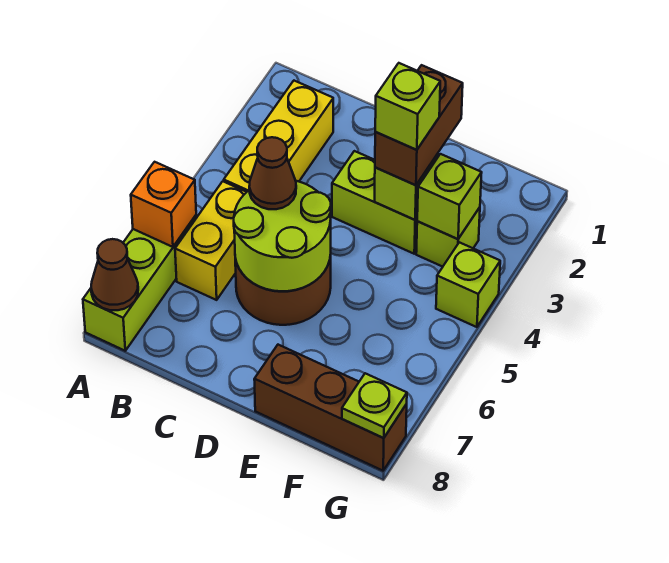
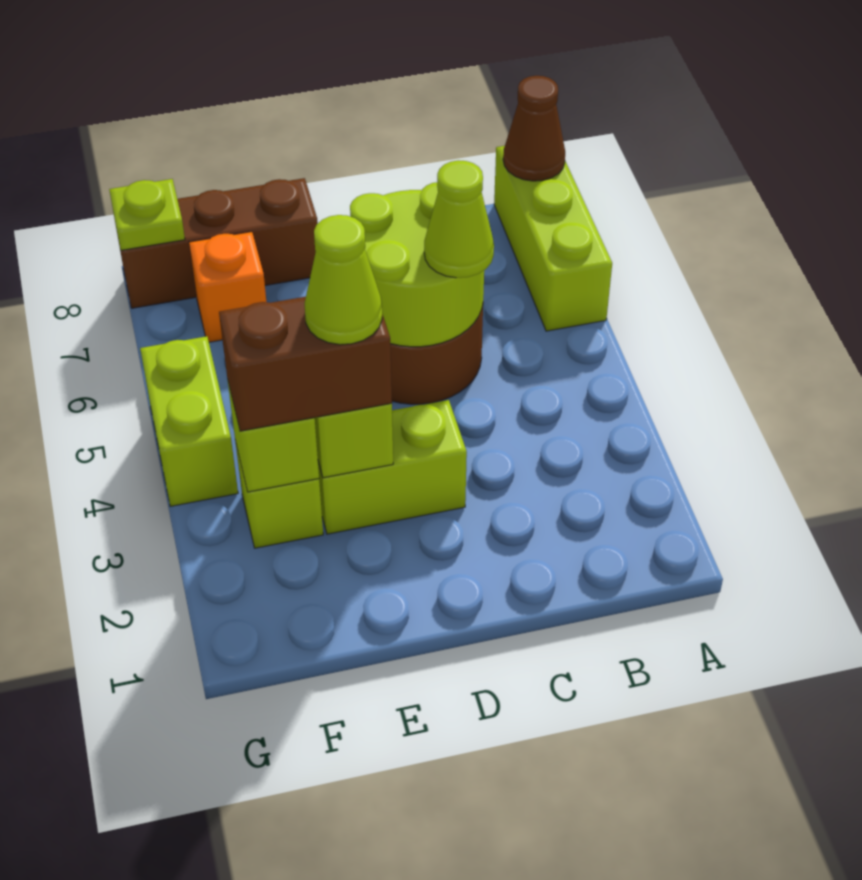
orange 1x1 brick [131,162,196,247] -> orange 1x1 brick moved to [189,232,266,342]
yellow 1x3 brick [224,81,333,192] -> none
yellow 1x2 brick [175,181,246,300] -> none
brown 1x1 cone [249,137,296,209] -> lime 1x1 cone [424,160,494,278]
brown 1x2 brick [375,65,463,185] -> brown 1x2 brick turned to [219,297,392,431]
lime 1x1 brick [375,63,440,150] -> lime 1x1 cone [305,215,382,345]
lime 1x1 brick [436,242,500,327] -> lime 1x2 brick [140,336,238,506]

